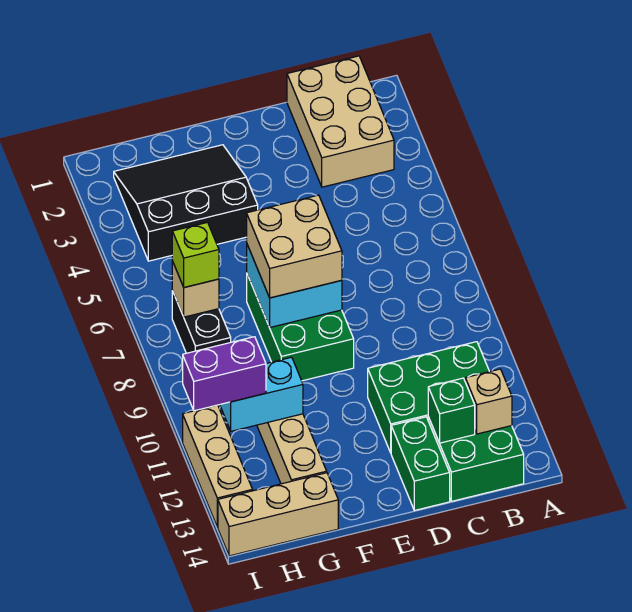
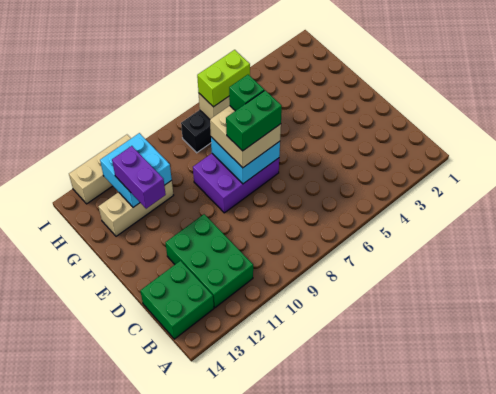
tan 2x3 brick [287,56,394,187] -> none
tan 1x1 brick [465,369,512,434] -> none
green 1x1 brick [428,378,475,443] -> green 1x1 brick moved to [229,75,264,111]
green 1x2 brick [391,417,450,510] -> green 1x2 brick moved to [226,90,282,151]
green 2x3 brick [247,275,354,381] -> purple 2x3 brick [193,153,279,213]
black 3x3 slope [114,145,258,261] -> none
cyan 1x2 brick [220,357,303,431] -> cyan 2x2 brick [100,133,172,207]
tan 1x3 brick [218,473,338,556] -> none
lime 1x1 brick [172,222,219,287] -> lime 1x2 brick [197,50,250,107]
purple 1x2 brick [183,337,266,411] -> purple 1x2 brick moved to [112,146,166,209]

